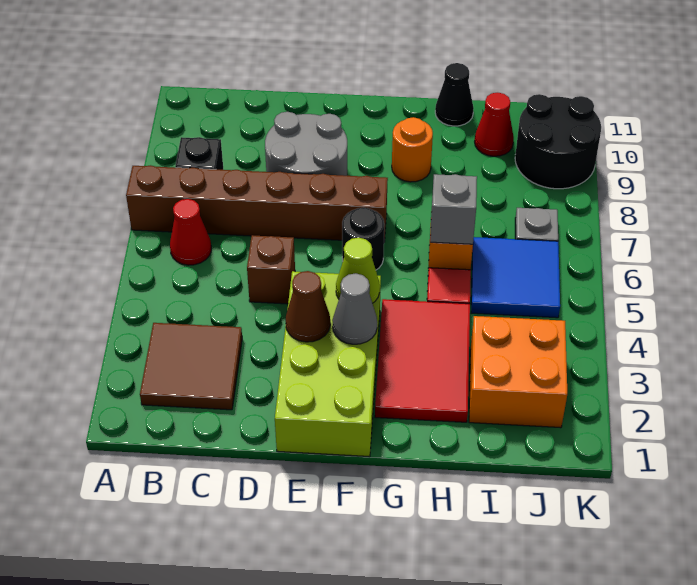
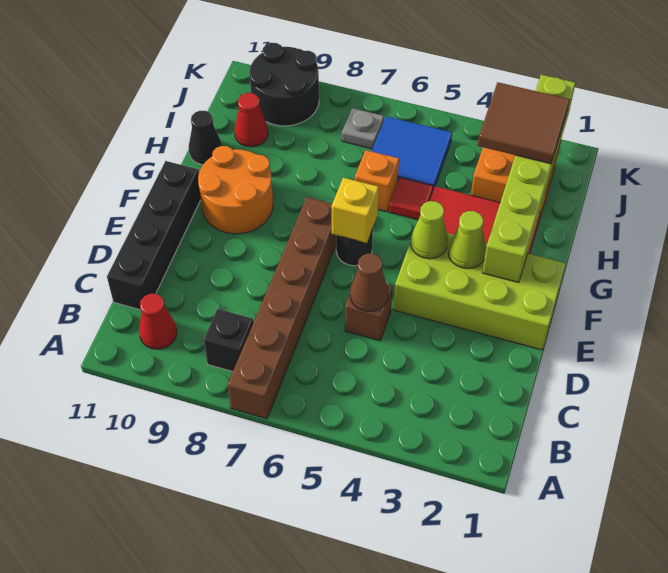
brown 2x2 tile [140,323,242,410] -> brown 2x2 tile moved to [478,82,570,164]
red 1x1 cone [170,199,211,265] -> red 1x1 cone moved to [139,294,177,349]
none -> black 1x4 brick [107,161,201,310]
grey 2x2 round brick [265,112,347,176] -> none
brown 1x1 cone [286,271,330,342] -> brown 1x1 cone moved to [350,254,388,311]
none -> lime 1x6 brick [482,75,575,283]
grey 1x1 cone [332,273,377,344] -> lime 1x1 cone [448,211,486,269]
none -> yellow 1x1 brick [331,178,379,243]
orange 1x1 round brick [392,117,433,182] -> orange 2x2 round brick [198,146,273,234]
grey 1x1 brick [430,174,477,244] -> none

